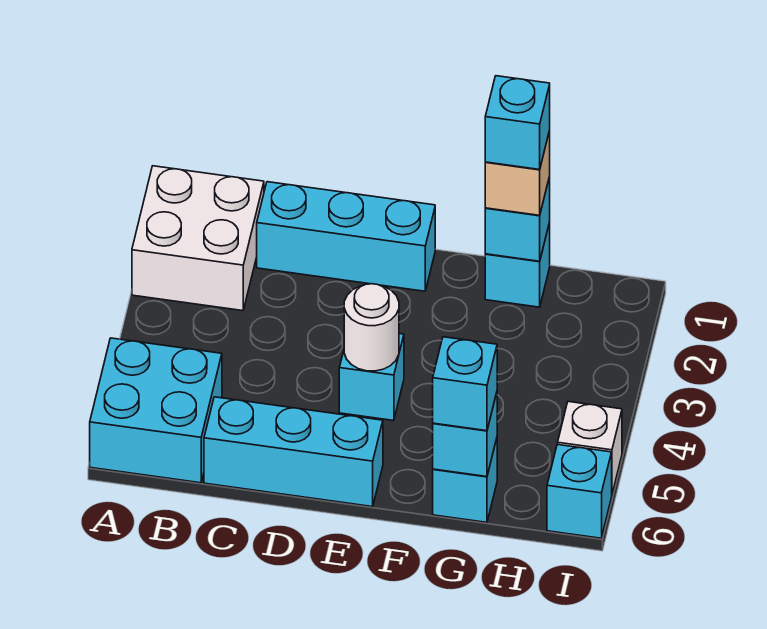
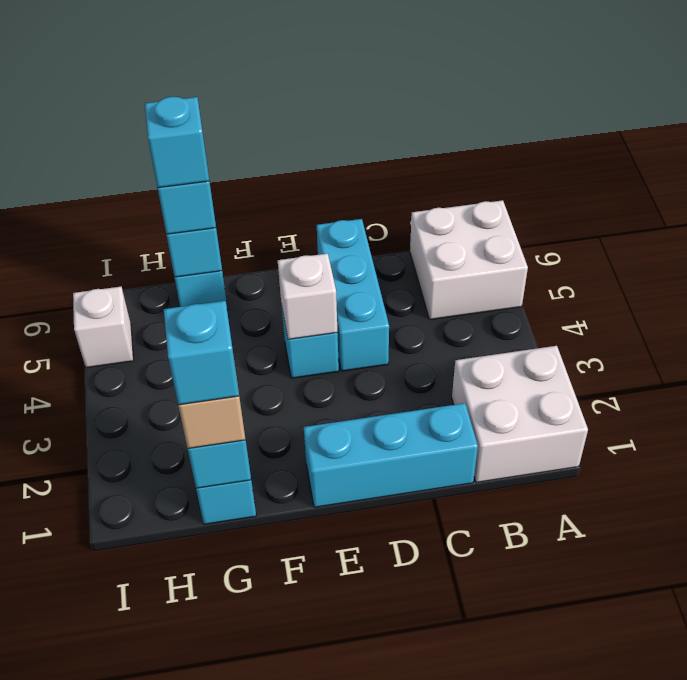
cyan 2x2 brick [90,338,222,483] -> white 2x2 brick [410,200,528,320]
cyan 1x3 brick [204,397,383,507] -> cyan 1x3 brick turned to [317,219,389,371]
white 1x1 round brick [344,284,399,371] -> white 1x1 brick [278,253,338,339]
cyan 1x1 brick [547,444,612,538] -> cyan 1x1 brick moved to [145,97,209,188]

